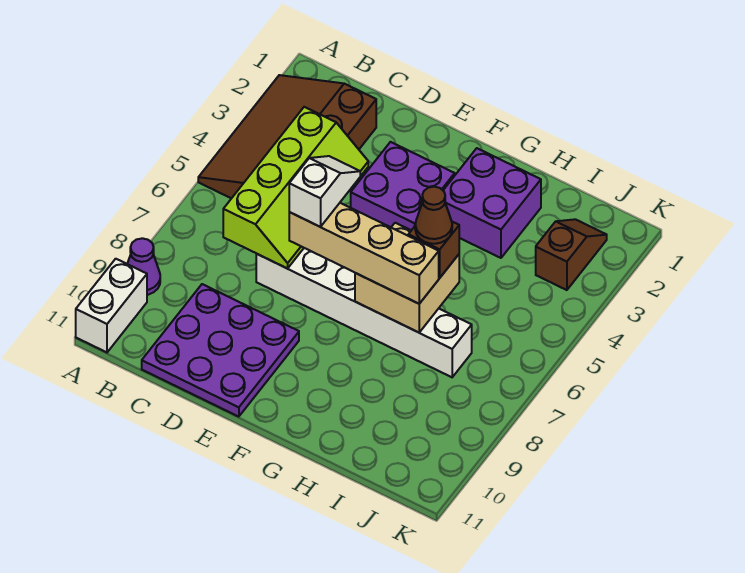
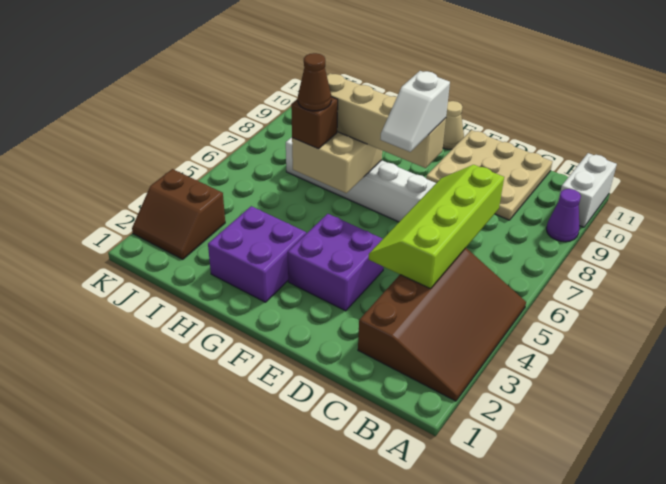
purple 3x3 plate [142,284,299,417] -> tan 3x3 plate [426,130,552,220]
none -> tan 1x1 cone [443,101,464,149]
brown 1x2 slope [536,219,607,290] -> brown 2x2 slope [132,169,225,259]

